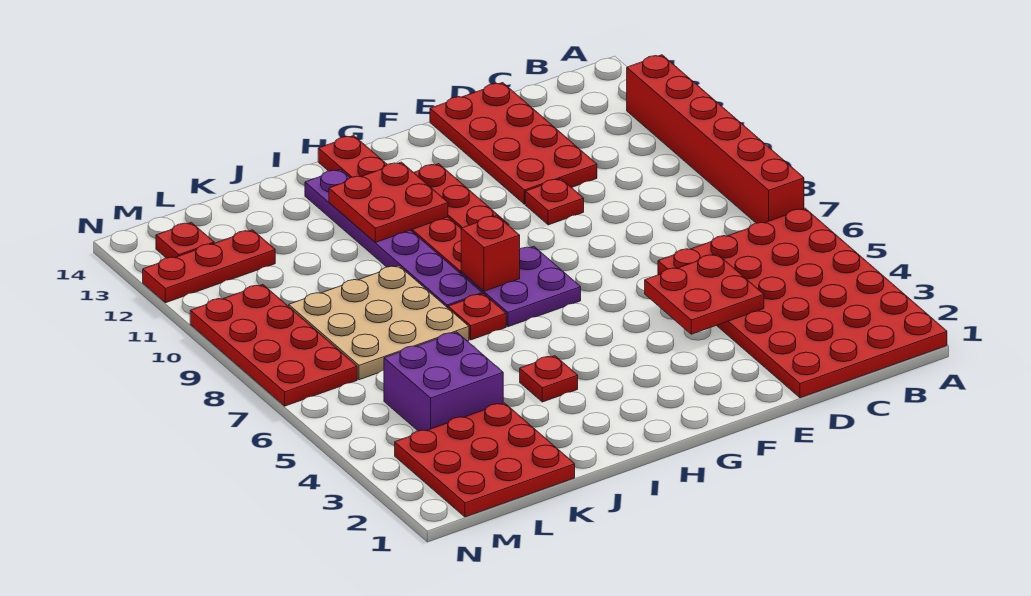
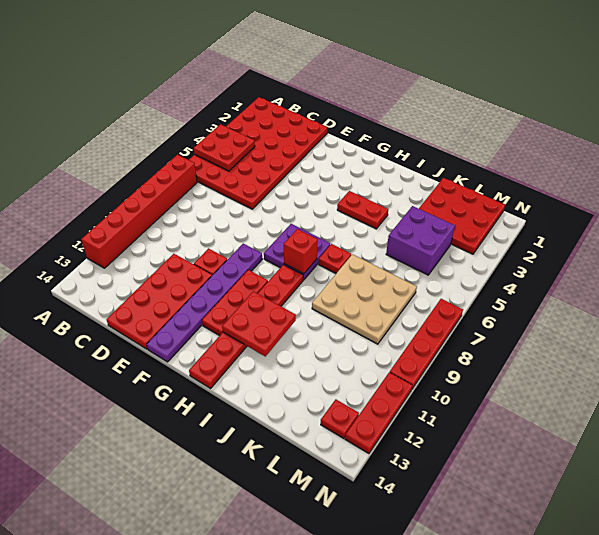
red 2x2 plate [645,254,764,334] -> red 2x2 plate moved to [194,124,255,171]
red 1x1 plate [520,356,578,402] -> red 1x2 plate [337,191,388,229]
purple 1x6 plate [305,169,482,308] -> purple 1x6 plate moved to [147,244,262,362]
red 1x3 plate [143,230,275,303] -> red 1x3 plate turned to [345,372,412,454]
red 2x4 plate [190,285,357,406] -> red 1x4 plate [390,299,463,389]

